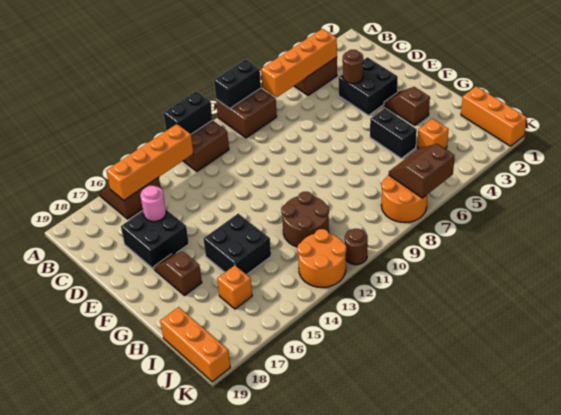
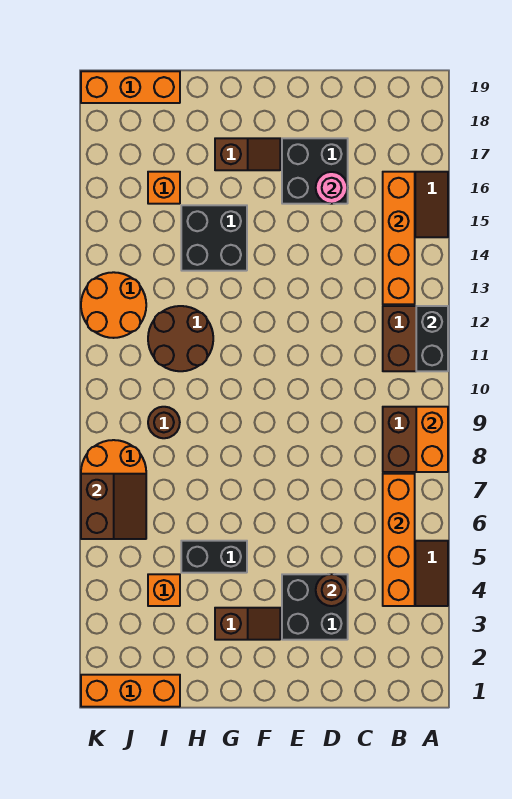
black 1x2 brick [214,59,261,109] -> orange 1x2 brick [416,407,448,472]
brown 1x1 round brick [344,229,368,265] -> brown 1x1 round brick moved to [148,407,180,438]

